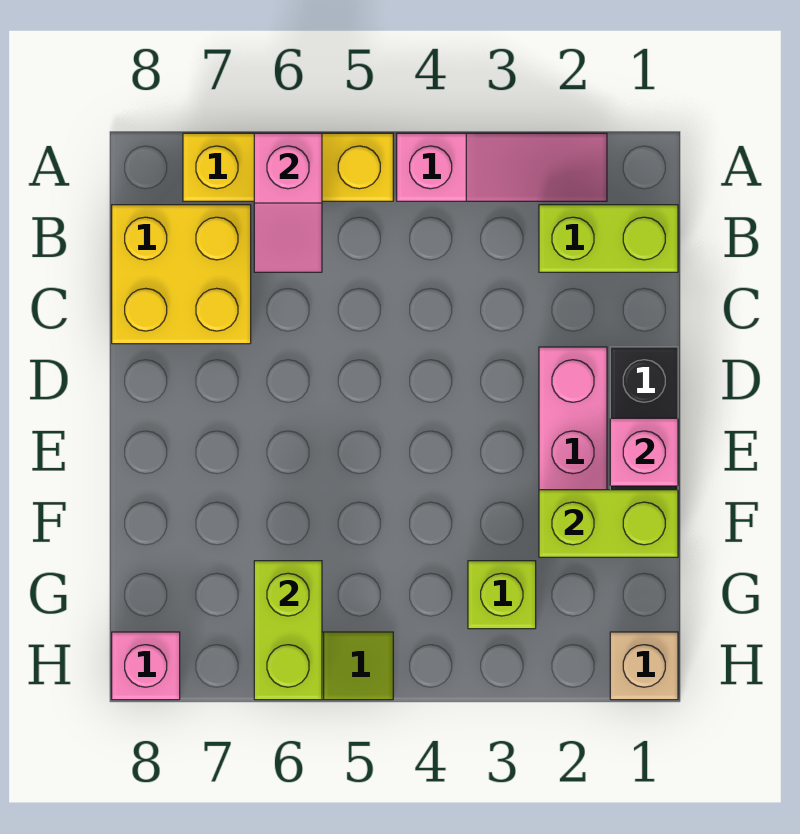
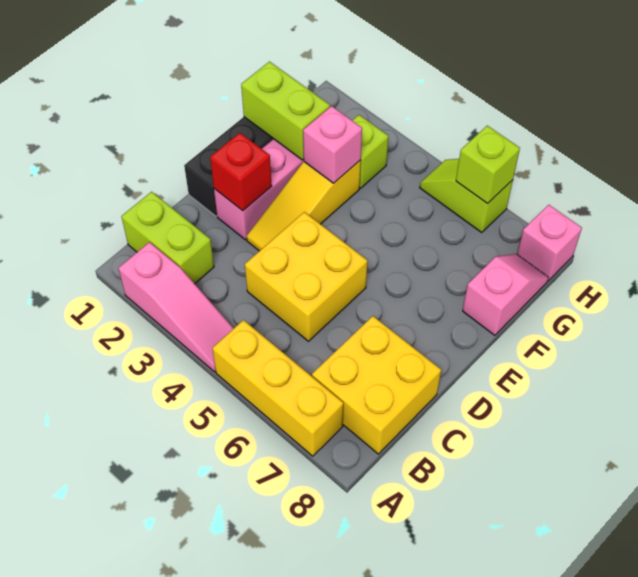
pink 1x3 slope [397,133,607,201] -> pink 1x3 slope turned to [118,242,234,372]
pink 1x2 slope [254,133,322,272] -> pink 1x2 slope moved to [463,254,549,335]
none -> yellow 2x2 brick [245,212,367,341]
none -> red 1x1 brick [210,133,272,211]
none -> yellow 1x3 slope [247,160,361,251]
pink 1x1 brick [610,418,678,486] -> pink 1x1 brick moved to [303,106,362,183]
lime 1x2 brick [254,561,322,700] -> lime 1x1 brick [456,126,520,204]
tan 1x1 brick [610,632,678,700] -> none

